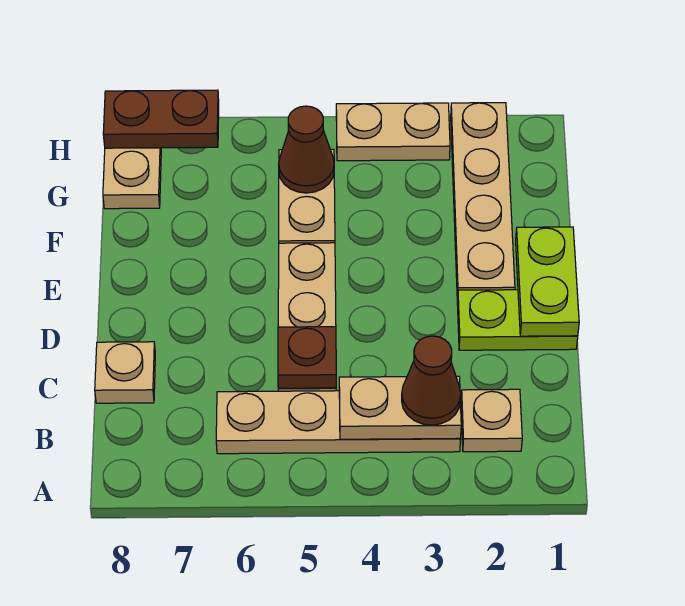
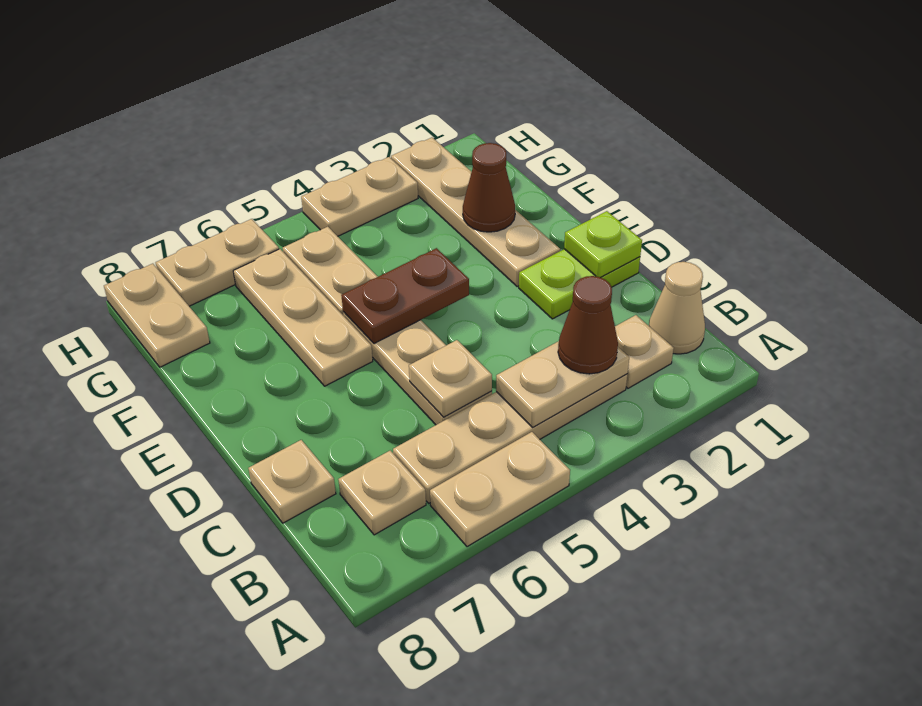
none -> tan 1x2 plate [430,432,570,547]
none -> tan 1x1 cone [649,262,705,354]
none -> tan 1x1 plate [338,451,426,535]
brown 1x1 plate [278,327,336,388] -> tan 1x1 plate [409,340,492,417]
lime 1x2 plate [516,227,579,336] -> lime 1x1 plate [564,211,642,278]
none -> tan 1x3 plate [233,249,373,386]
brown 1x1 cone [279,106,334,193] -> brown 1x1 cone moved to [463,143,515,232]
none -> tan 1x2 plate [156,219,279,306]
brown 1x2 plate [103,90,219,148] -> brown 1x2 plate moved to [341,248,469,344]

